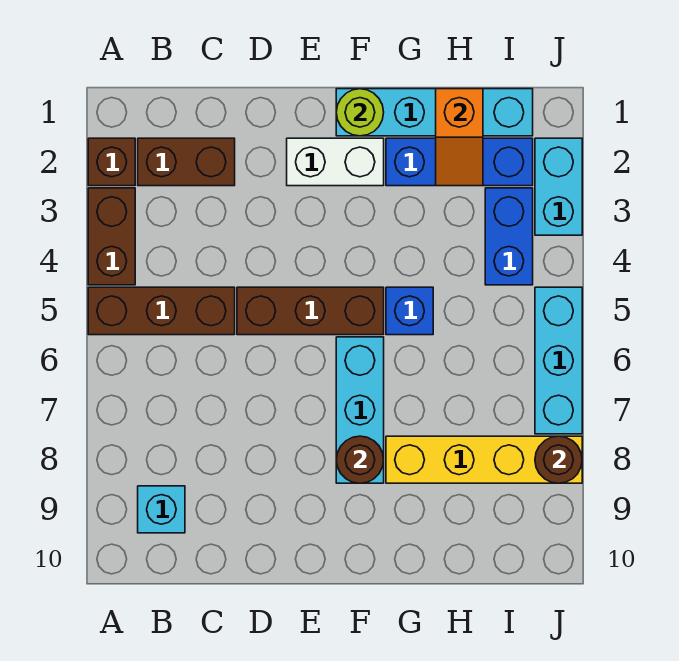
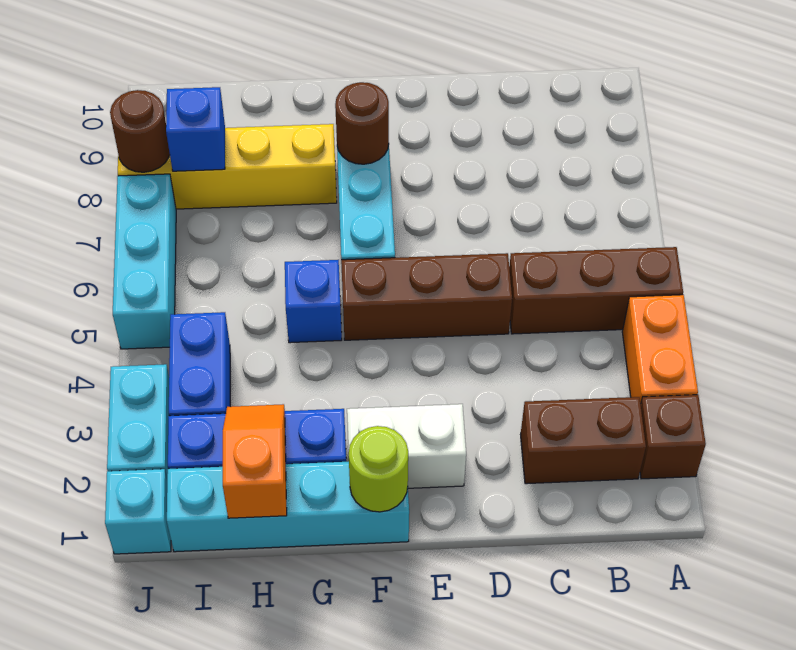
brown 1x2 brick [88,188,135,285] -> orange 1x2 brick [622,295,698,404]
cyan 1x1 brick [138,486,185,533] -> cyan 1x1 brick moved to [105,469,171,554]
none -> blue 1x1 brick [166,87,225,171]

